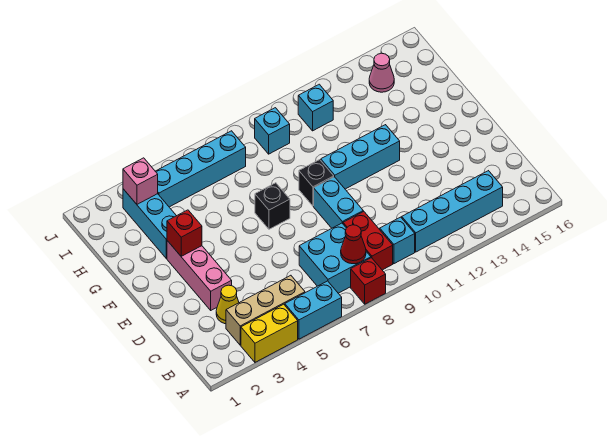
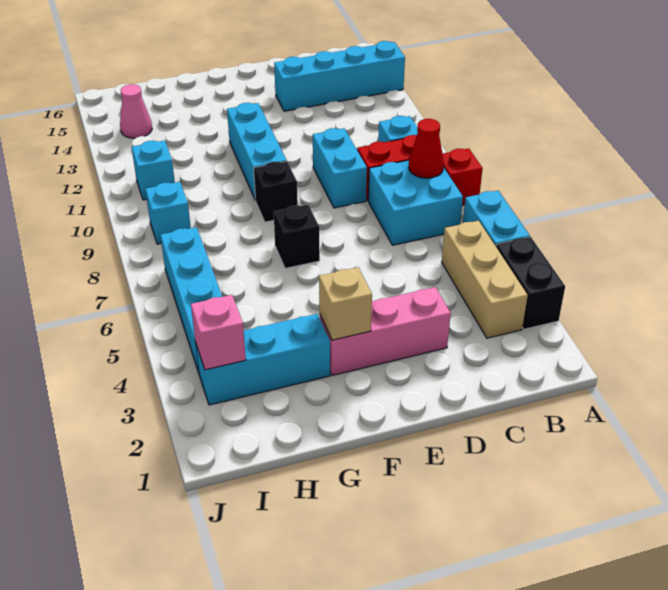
yellow 1x2 brick [241,304,298,362] -> black 1x2 brick [496,237,565,329]
cyan 1x4 brick [402,171,503,252] -> cyan 1x4 brick turned to [274,41,405,111]
yellow 1x1 cone [216,285,239,324] -> none
cyan 1x2 brick [314,177,363,228] -> cyan 1x2 brick turned to [313,128,367,208]
red 1x1 brick [167,210,202,256] -> tan 1x1 brick [319,267,372,340]

